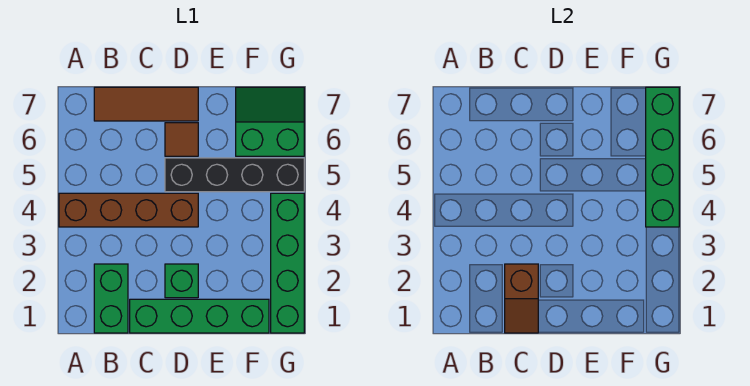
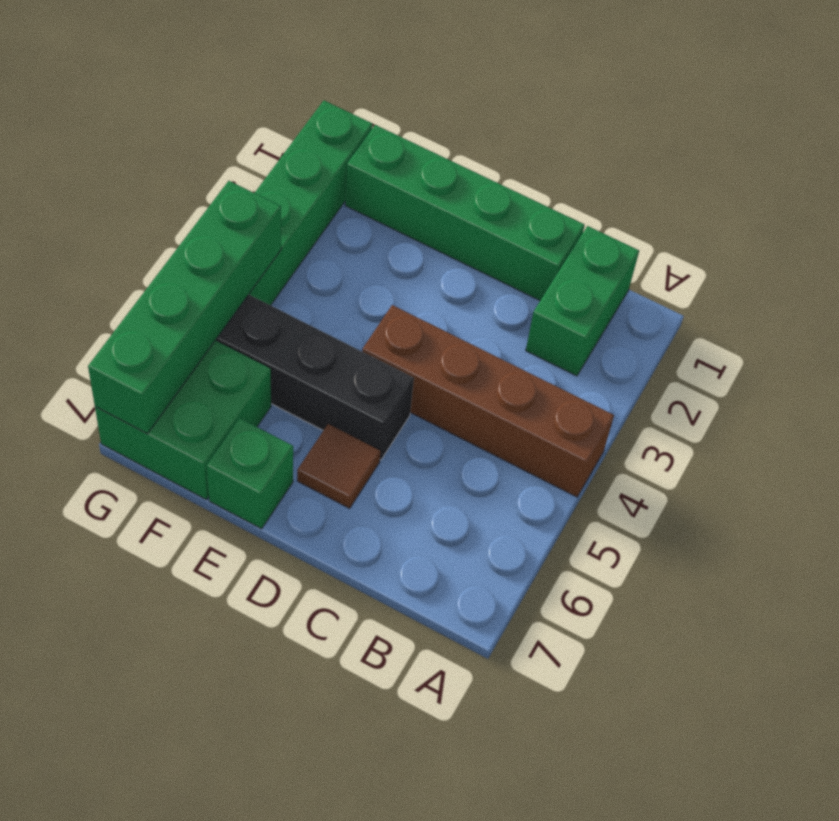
brown 1x3 tile [94,87,198,121] -> none
brown 1x2 slope [505,264,538,333] -> none
green 1x1 brick [165,264,198,298] -> green 1x1 brick moved to [207,418,293,529]
green 2x2 slope [236,87,304,156] -> green 2x2 brick [95,340,271,500]

